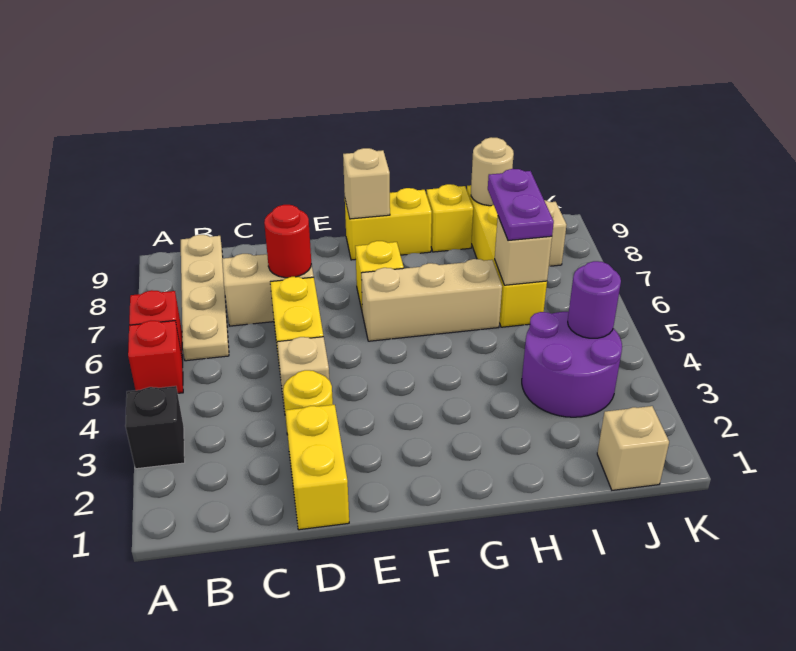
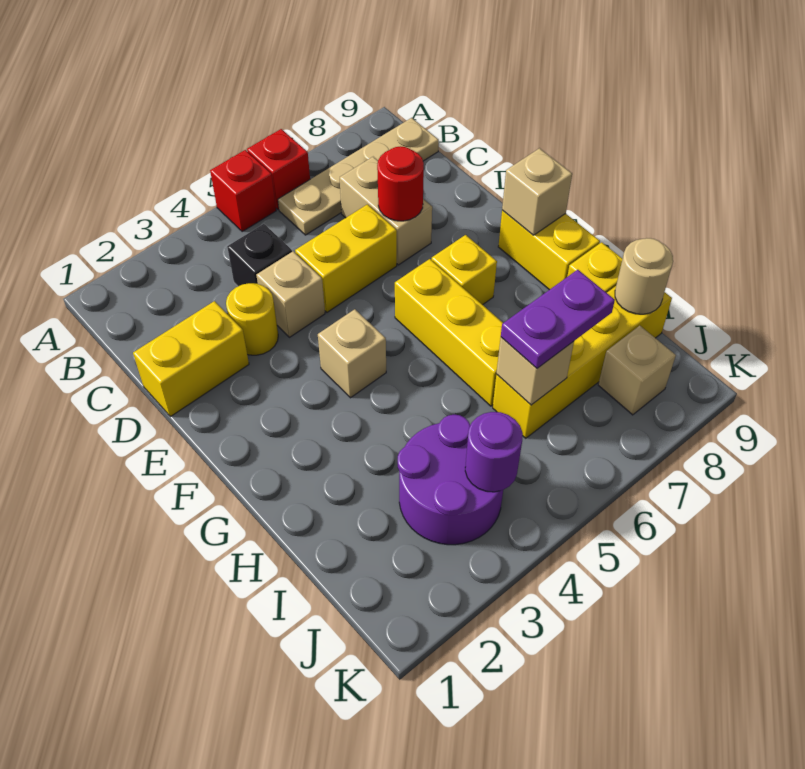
black 1x1 brick [125,386,185,469] -> black 1x1 brick moved to [227,224,292,286]
tan 1x3 brick [361,259,502,341] -> yellow 1x3 brick [395,259,503,406]
tan 1x1 brick [597,406,669,490] -> tan 1x1 brick moved to [318,309,386,398]

